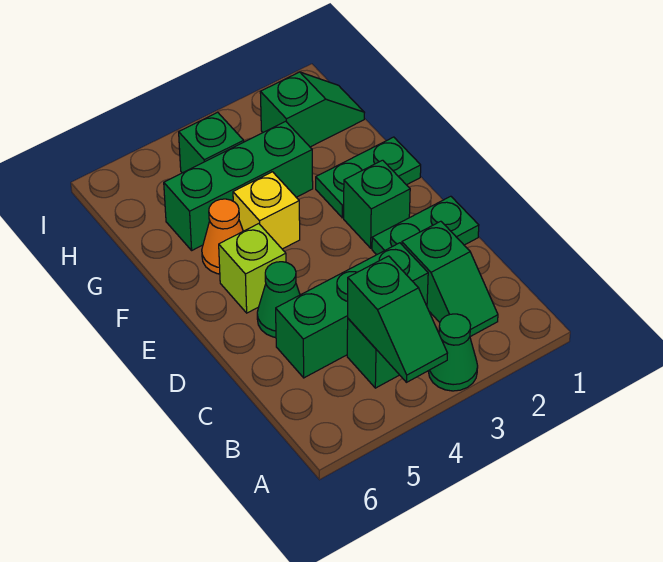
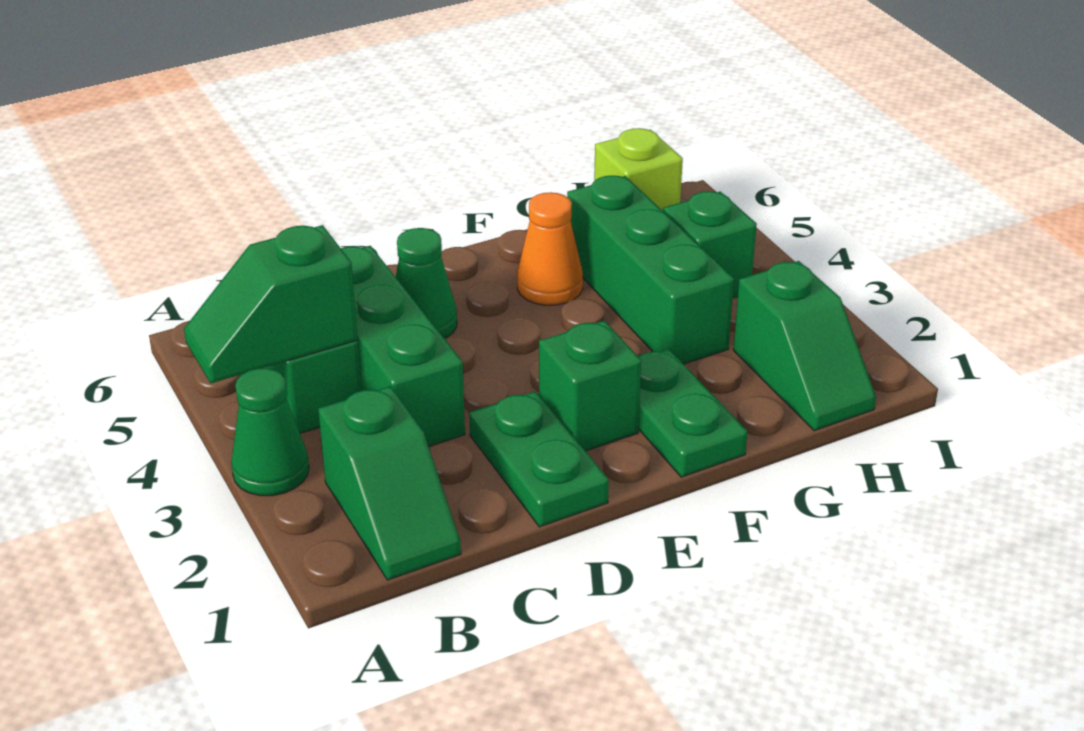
green 1x2 slope [402,221,498,337] -> green 1x2 slope turned to [318,386,461,580]
lime 1x1 brick [219,224,286,313] -> lime 1x1 brick moved to [594,128,683,211]
yellow 1x1 brick [233,172,300,249] -> none

